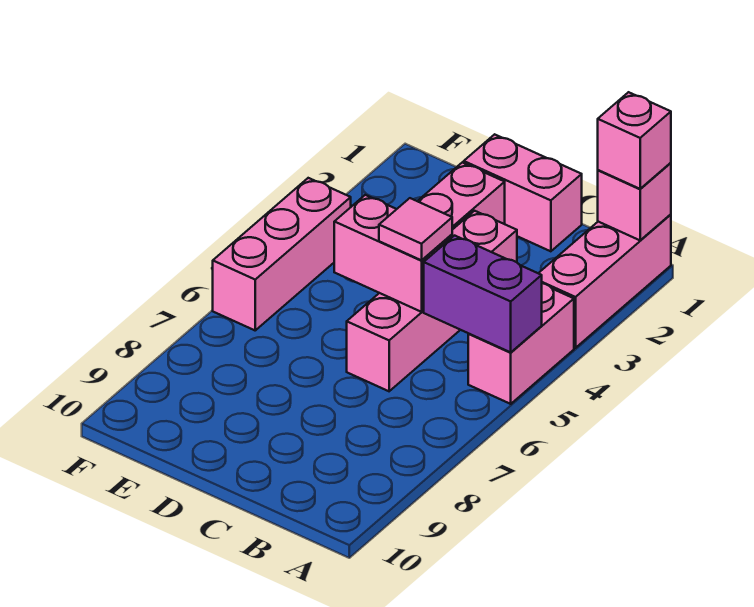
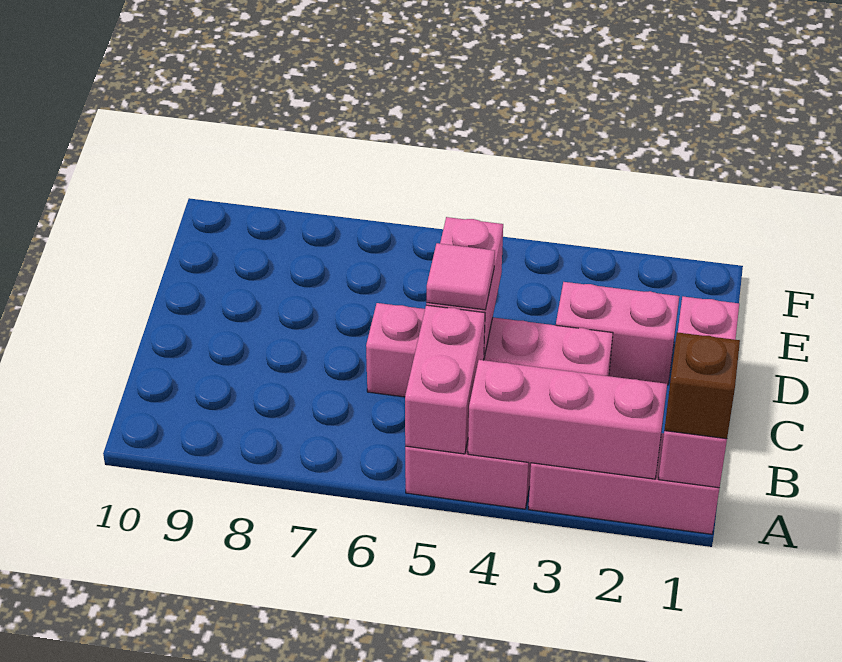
pink 1x1 brick [598,92,671,189] -> brown 1x1 brick [664,332,740,439]
purple 1x2 brick [424,236,542,352] -> pink 1x2 brick [405,305,485,454]
pink 1x3 brick [213,178,351,330] -> pink 1x3 brick moved to [468,360,667,479]

